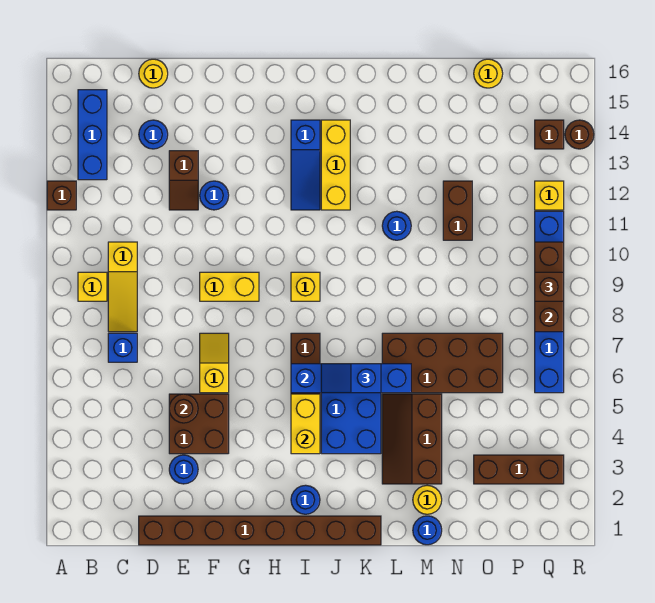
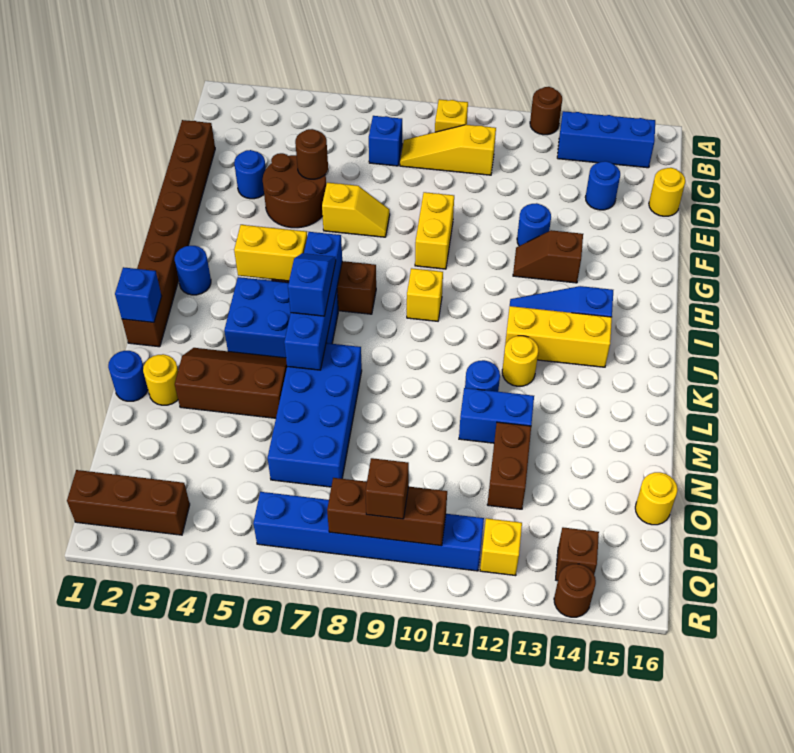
brown 1x1 brick [47,181,76,210] -> brown 1x1 round brick [530,87,562,135]
brown 2x2 brick [169,394,229,454] -> brown 2x2 round brick [263,153,326,228]
brown 1x2 slope [169,151,198,210] -> brown 1x2 slope moved to [513,230,583,283]
none -> blue 1x1 brick [115,267,162,323]
none -> yellow 1x1 round brick [502,336,538,386]
brown 2x4 brick [382,333,503,393] -> blue 2x4 brick [268,343,362,487]
none -> blue 1x2 brick [459,388,534,443]
brown 1x2 brick [443,181,472,240] -> brown 1x2 brick turned to [487,422,531,509]
brown 1x3 brick [474,455,564,484] -> brown 1x3 brick turned to [67,470,190,535]

